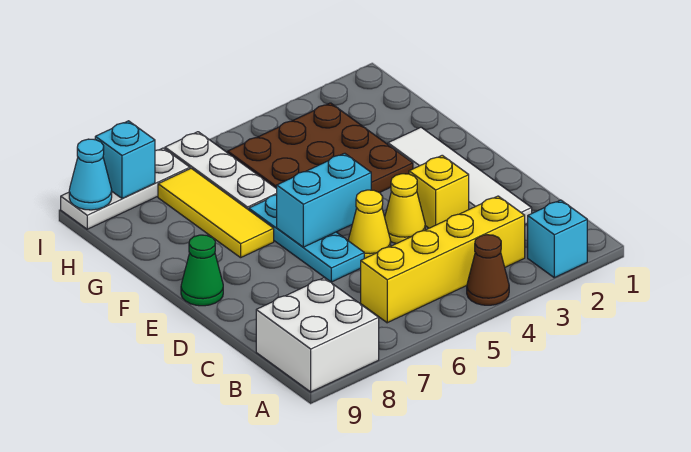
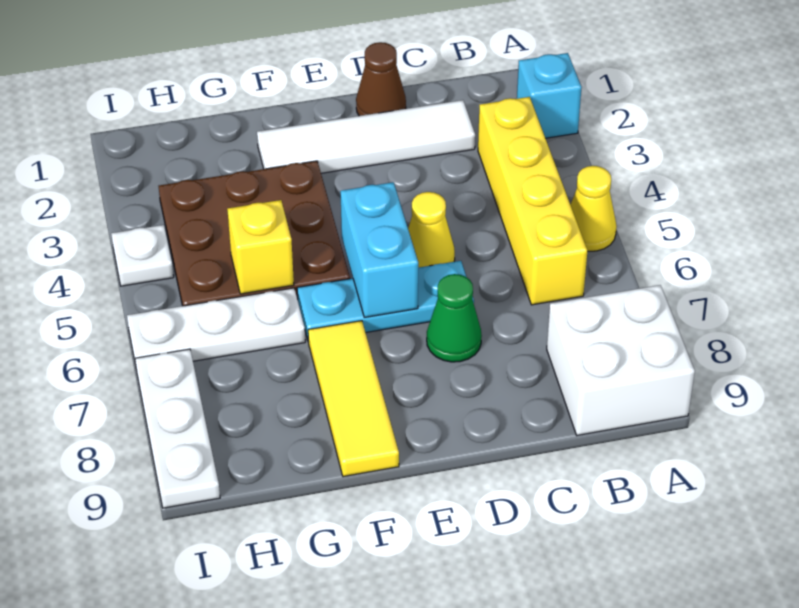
brown 1x1 cone [467,235,509,305] -> brown 1x1 cone moved to [356,42,406,116]
yellow 1x1 brick [409,155,469,228] -> yellow 1x1 brick moved to [227,200,294,294]
yellow 1x1 cone [385,174,425,244] -> yellow 1x1 cone moved to [570,166,617,251]
green 1x1 cone [181,235,223,306] -> green 1x1 cone moved to [427,274,482,362]
yellow 1x3 tile [158,168,274,258] -> yellow 1x3 tile turned to [308,321,399,477]
none -> white 1x1 plate [111,225,174,286]
cyan 1x1 brick [95,121,155,198] -> none
cyan 1x1 cone [69,139,112,210] -> none

